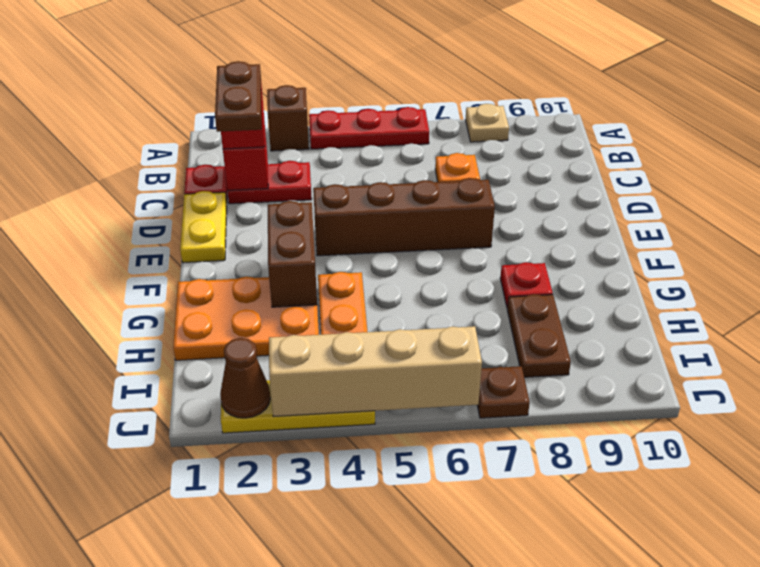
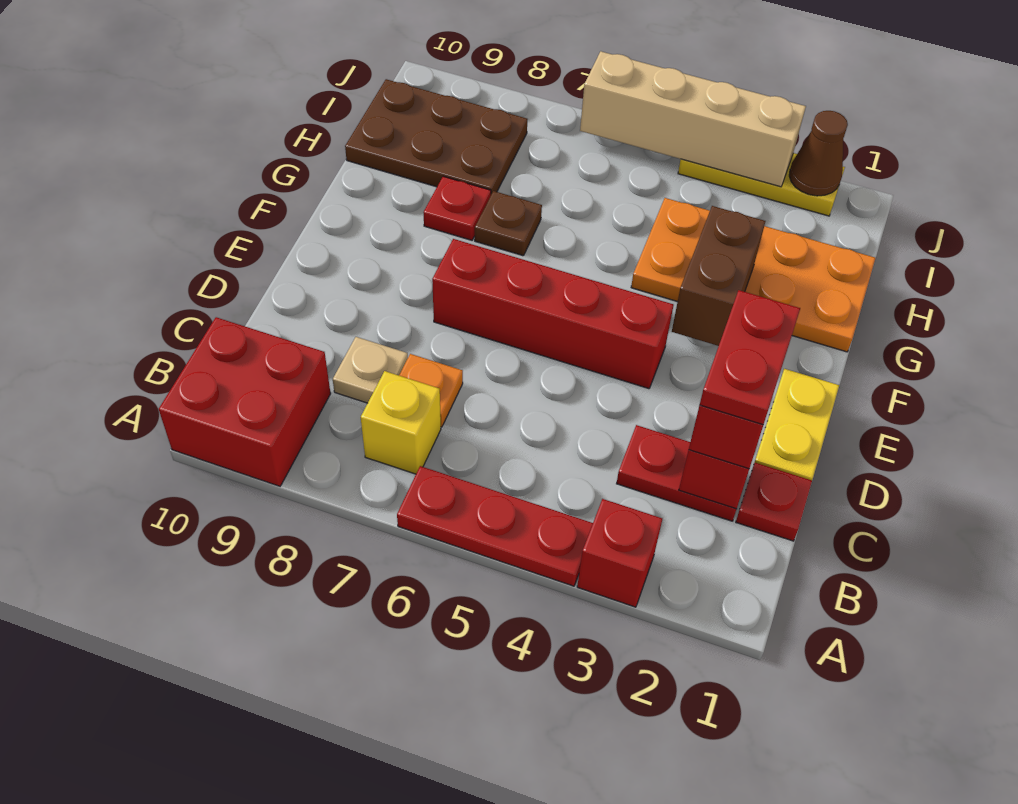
brown 1x1 brick [267,85,309,151] -> red 1x1 brick [577,499,662,607]
tan 1x1 plate [466,104,509,142] -> tan 1x1 plate moved to [333,337,408,403]
none -> red 2x2 brick [159,317,331,486]
none -> yellow 1x1 brick [361,371,441,474]
brown 1x2 plate [215,61,261,132] -> red 1x2 plate [700,290,800,425]
brown 1x4 brick [313,178,495,256] -> red 1x4 brick [432,239,673,389]
brown 1x2 plate [507,294,571,377] -> brown 2x3 plate [345,79,528,194]
brown 1x1 plate [477,366,530,418] -> brown 1x1 plate moved to [475,191,542,256]

